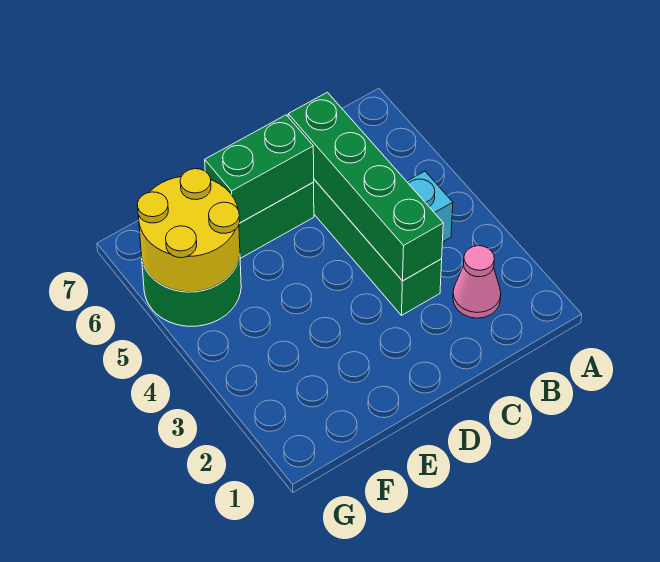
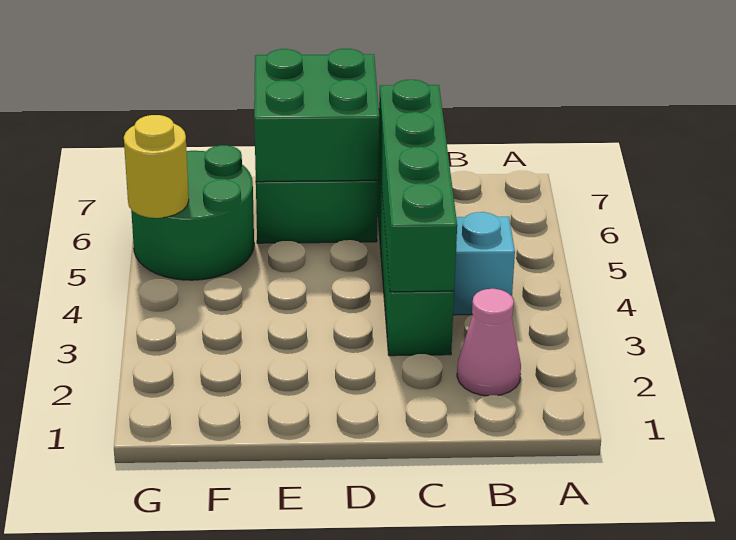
green 1x2 brick [205,115,314,223] -> green 2x2 brick [254,49,379,182]
yellow 2x2 round brick [137,169,240,292] -> yellow 1x1 round brick [124,115,189,218]

